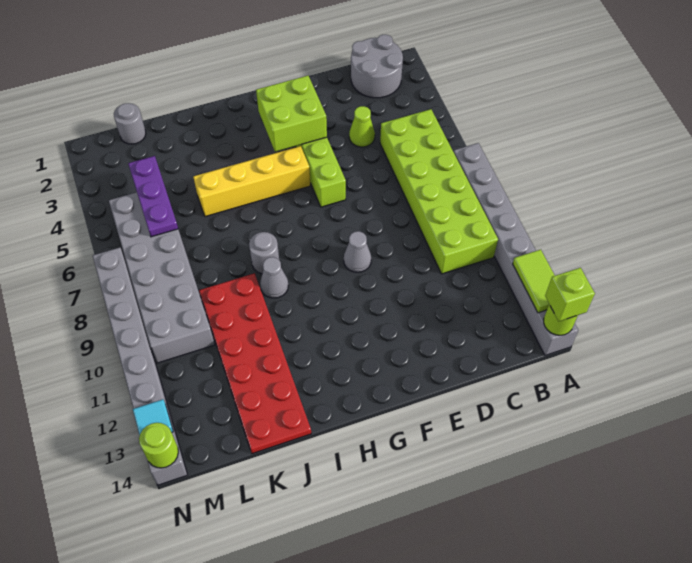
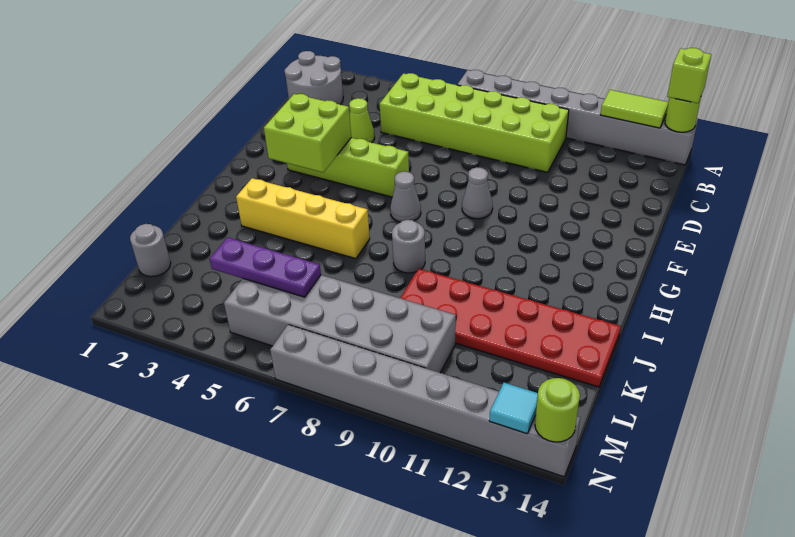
yellow 1x4 brick [193,146,310,217] -> yellow 1x4 brick turned to [236,178,370,259]
grey 1x1 cone [260,257,288,298] -> grey 1x1 cone moved to [390,171,421,222]

